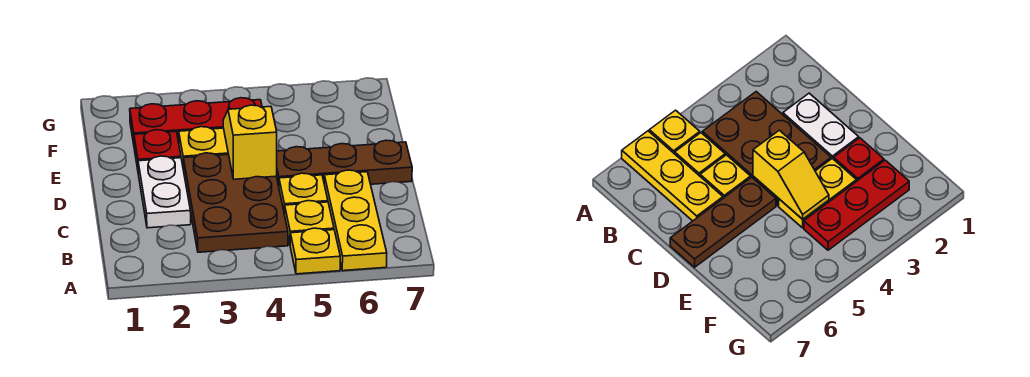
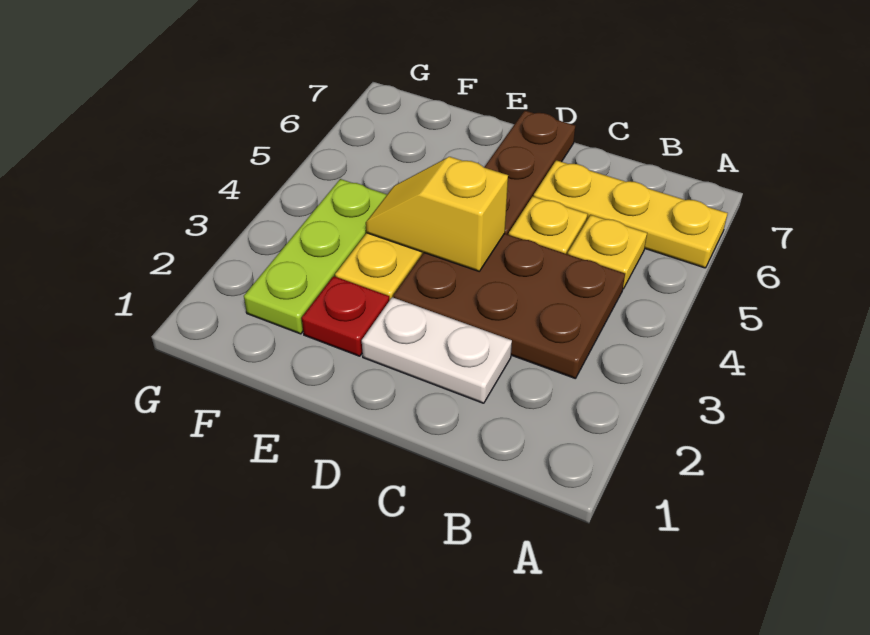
yellow 1x1 plate [290,228,340,274] -> none
red 1x3 plate [130,98,262,144] -> lime 1x3 plate [244,179,387,334]

